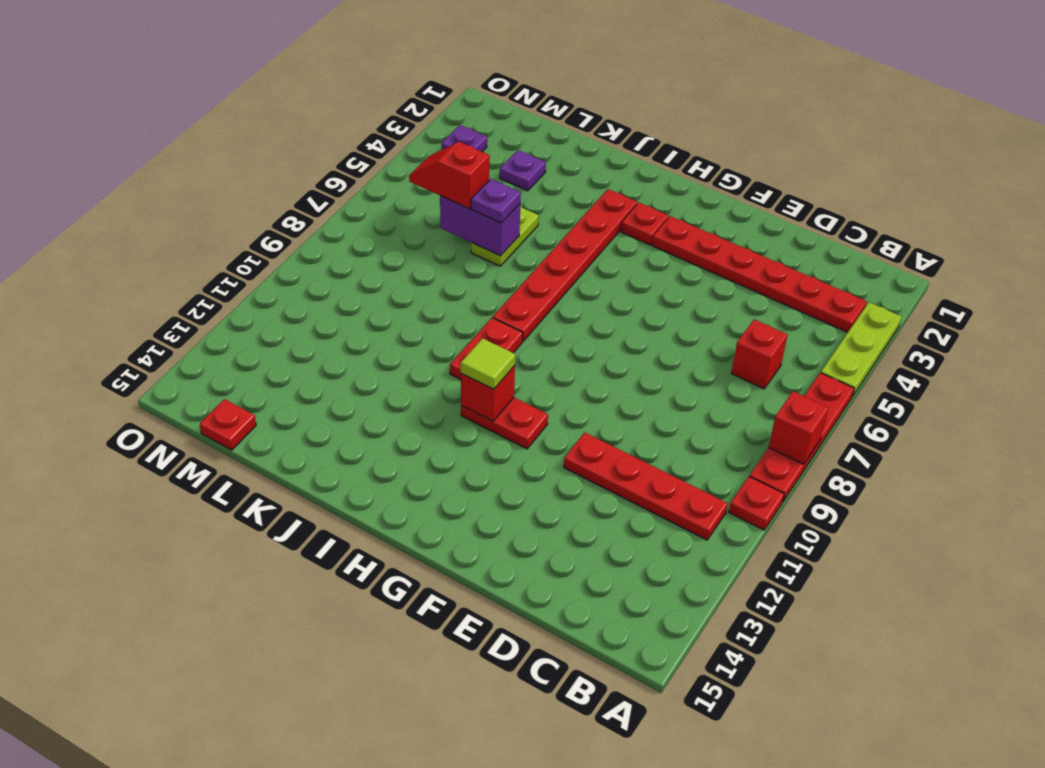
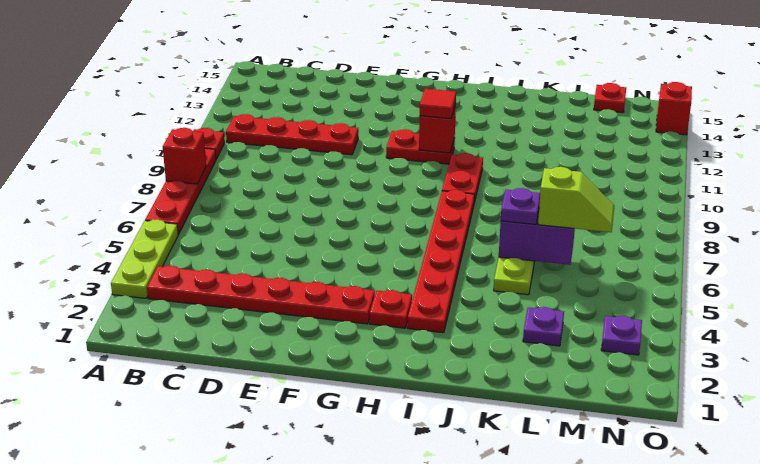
red 1x1 brick [731,319,788,389] -> red 1x1 brick moved to [656,82,692,135]
lime 1x1 tile [461,338,515,389] -> red 1x1 tile [420,89,456,119]
red 1x2 slope [409,142,490,209] -> lime 1x2 slope [538,167,614,232]

